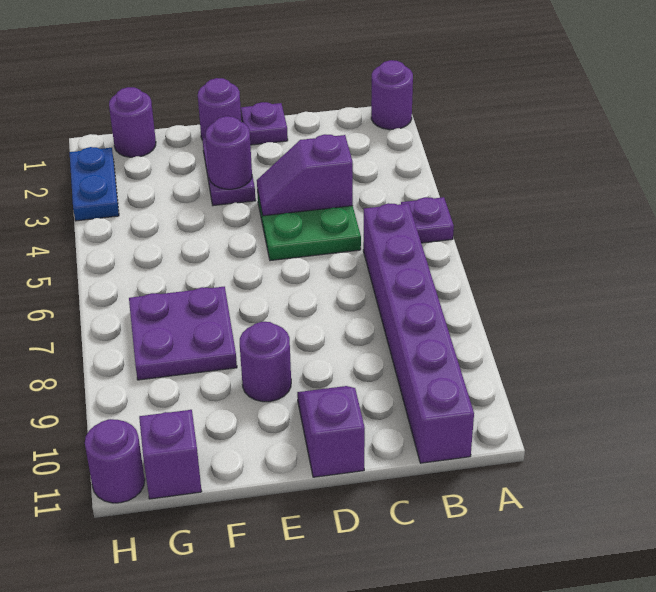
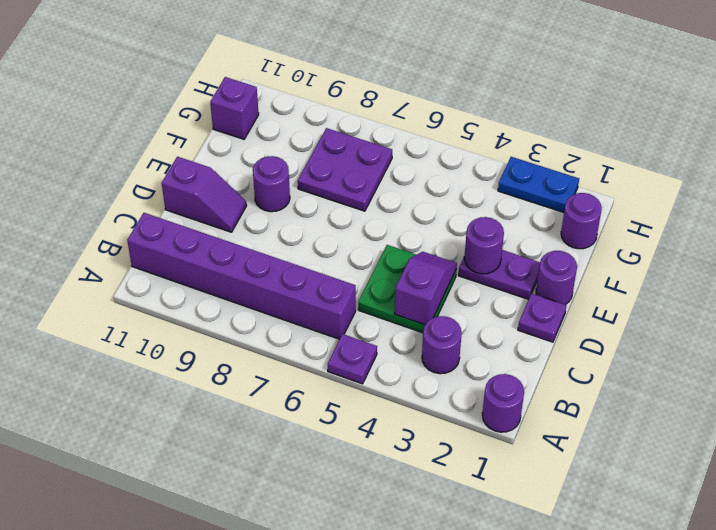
purple 1x1 round brick [85,419,145,503] -> purple 1x1 round brick moved to [422,316,462,374]

